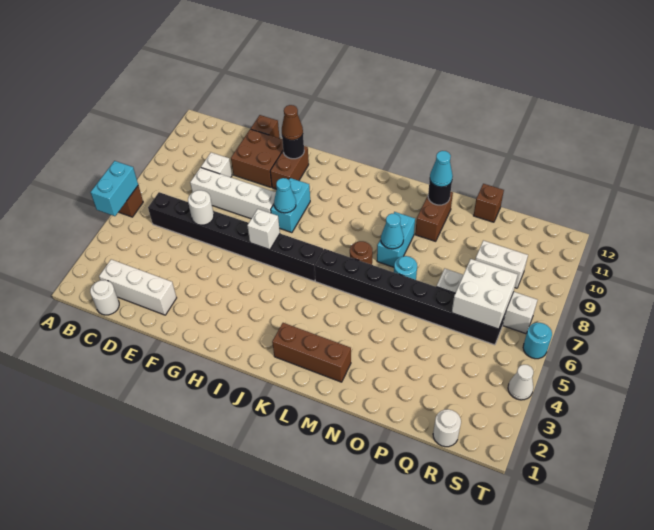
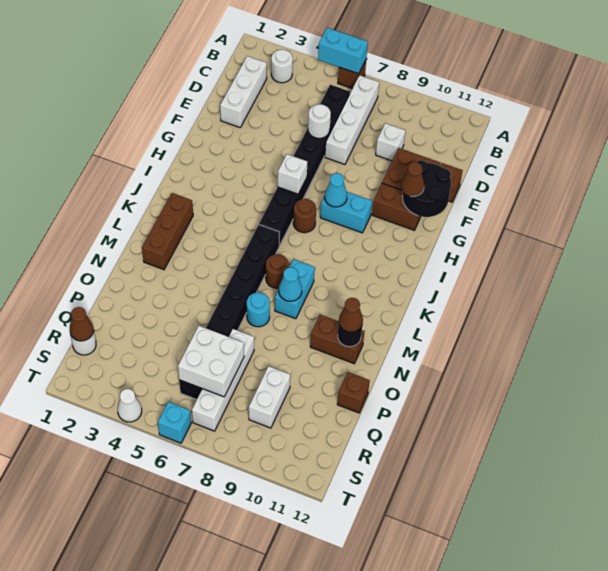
white 1x1 round brick [90,280,119,315] -> white 1x1 round brick moved to [271,50,293,83]
white 1x4 brick [190,168,276,219] -> white 1x4 brick moved to [325,75,379,164]
black 1x1 round brick [282,135,304,159] -> black 2x2 round brick [402,160,451,217]
none -> brown 1x1 round brick [293,199,316,233]
cyan 1x2 brick [377,212,415,267] -> cyan 1x2 brick turned to [275,259,315,319]
cyan 1x1 cone [430,151,453,187] -> brown 1x1 cone [339,298,363,332]
none -> brown 1x1 cone [70,307,94,341]
cyan 1x1 round brick [523,323,552,359] -> cyan 1x1 brick [158,402,191,443]

